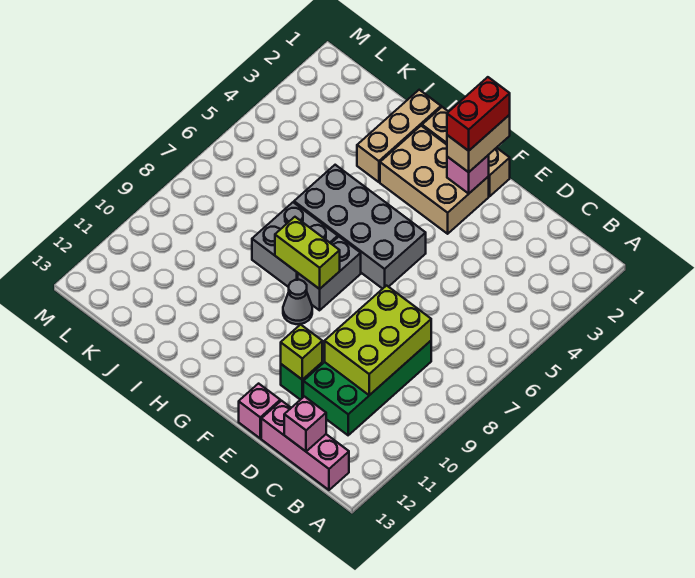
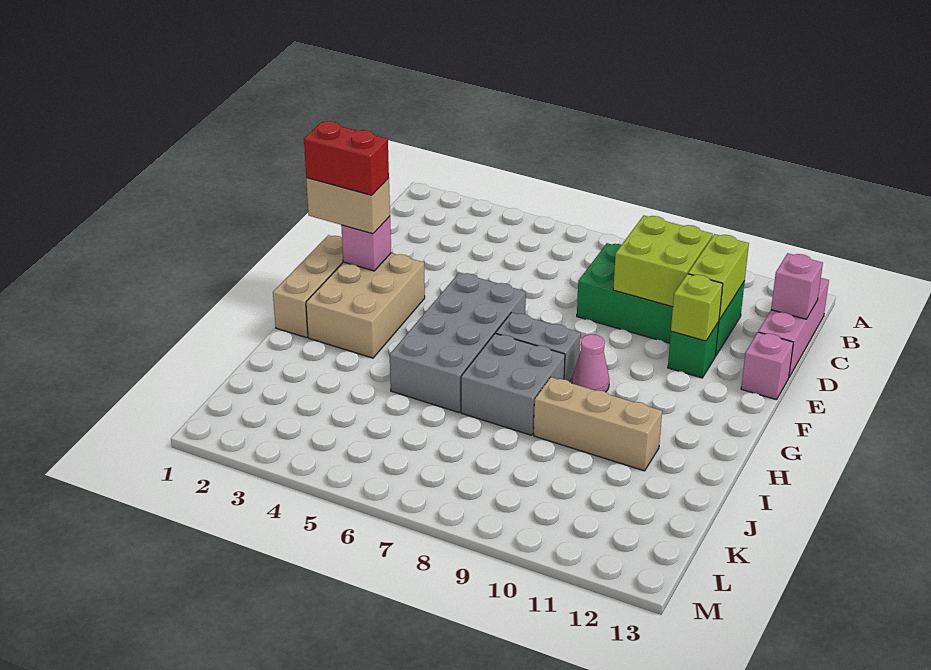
lime 2x3 brick [325,286,431,395] -> lime 2x2 brick [613,216,713,307]
lime 1x2 brick [275,217,340,289] -> lime 1x2 brick moved to [688,234,749,320]
grey 1x1 cone [283,280,312,324] -> pink 1x1 cone [572,334,609,392]
tan 1x3 brick [357,90,441,182] -> tan 1x3 brick moved to [534,377,662,471]

